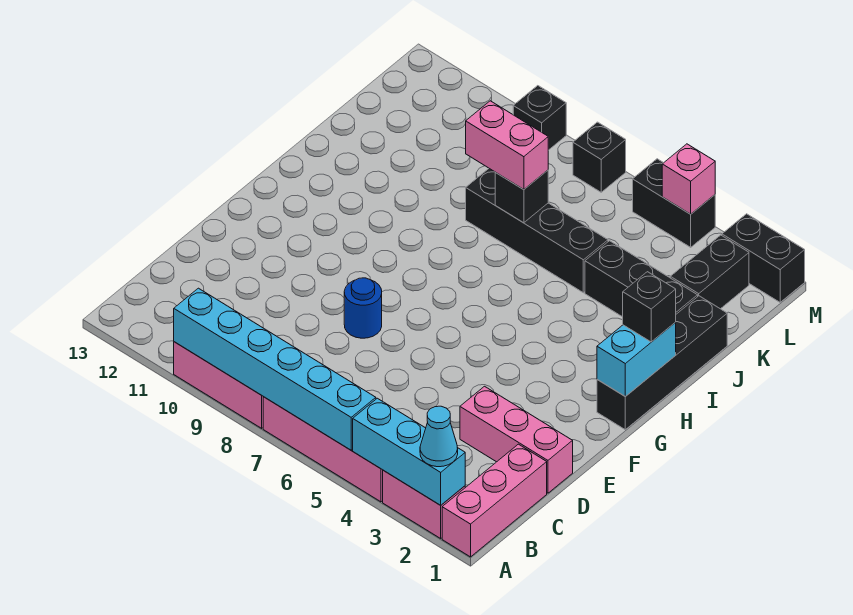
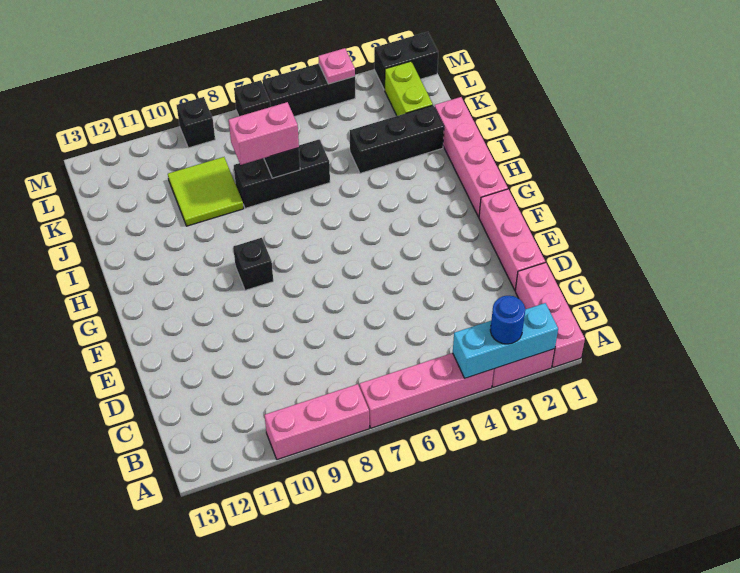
cyan 1x1 cone [420,406,458,467] -> none
cyan 1x6 brick [174,288,376,450] -> none
pink 1x3 brick [460,386,573,493] -> pink 1x3 brick turned to [479,189,545,290]
blue 1x1 round brick [344,278,382,338] -> blue 1x1 round brick moved to [490,296,525,344]
black 1x4 brick [597,296,727,430] -> pink 1x4 brick [435,97,508,217]
cyan 1x2 brick [597,322,676,397] -> none
black 1x1 brick [623,272,676,342] -> black 1x1 brick moved to [233,238,273,290]
black 1x4 brick [466,169,608,293] -> black 1x3 brick [234,140,330,208]
none -> lime 2x2 tile [168,157,244,226]
black 1x2 brick [670,235,749,309] -> lime 1x2 brick [385,61,433,116]
black 1x2 brick [633,159,715,247] -> black 1x3 brick [262,64,355,117]
pink 1x1 brick [662,144,715,214] -> pink 1x1 plate [319,48,355,84]

